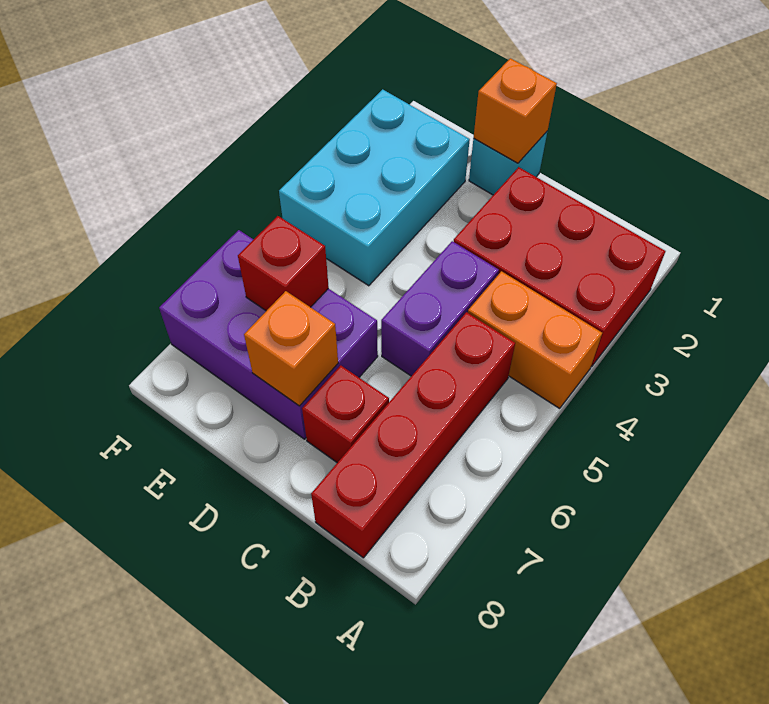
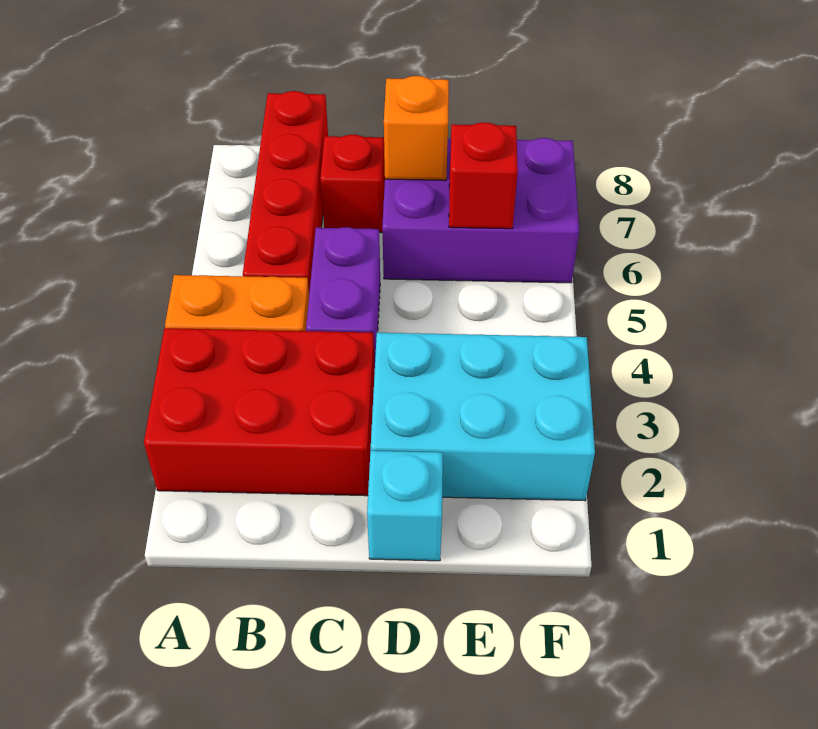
orange 1x1 brick [474,58,557,163] -> none
cyan 2x3 brick [279,89,470,286] -> cyan 2x3 brick turned to [371,333,595,501]

